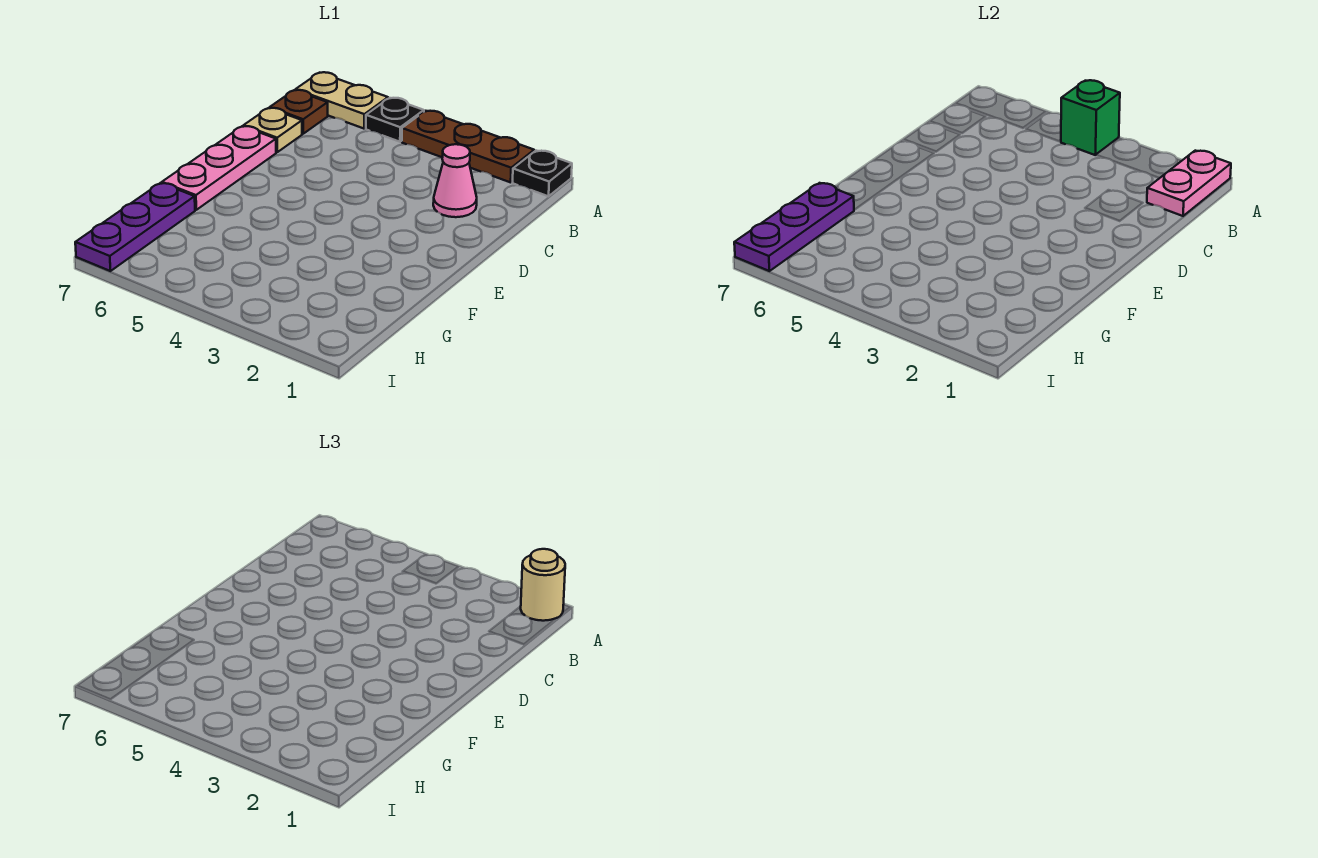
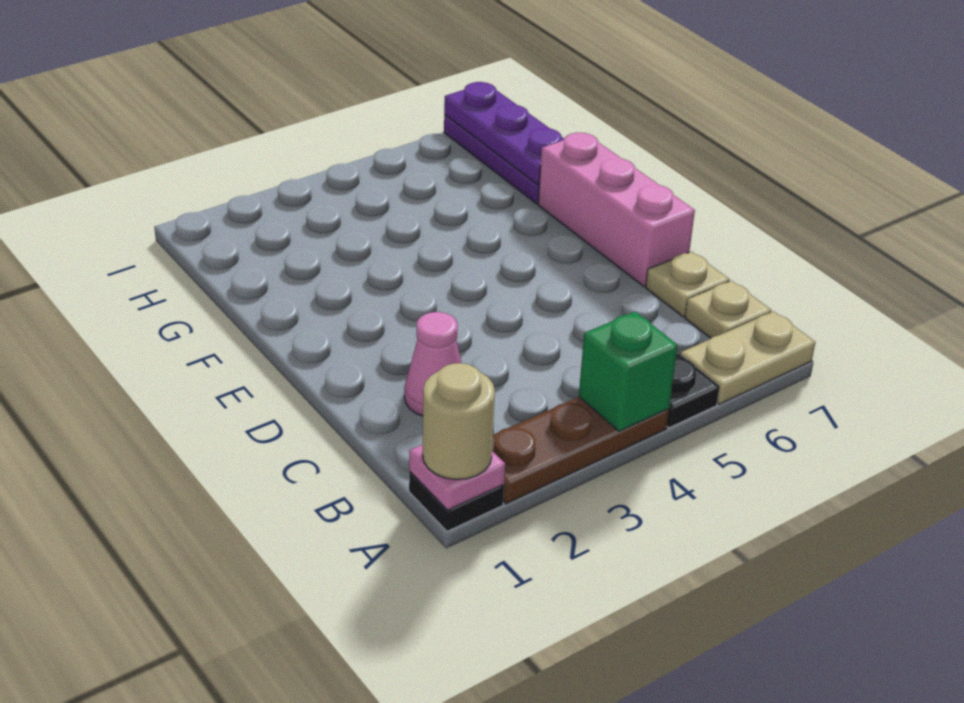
pink 1x2 plate [1147,151,1231,216] -> pink 1x1 plate [409,444,505,510]
brown 1x1 plate [270,90,328,134] -> tan 1x1 plate [685,281,771,338]
pink 1x3 plate [162,126,276,210] -> pink 1x3 brick [538,133,695,286]

